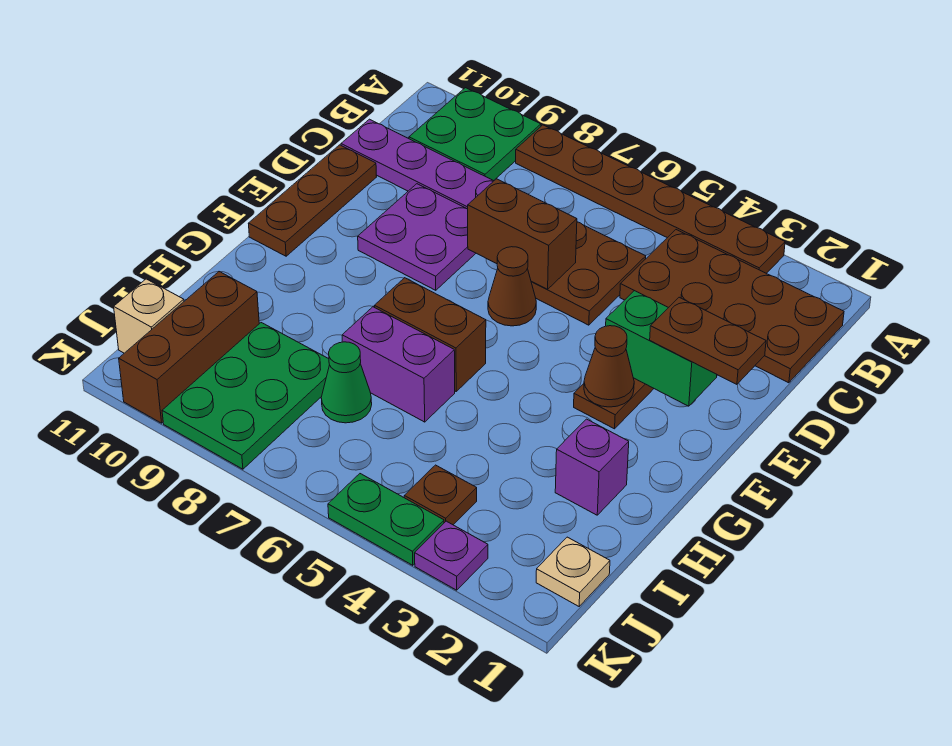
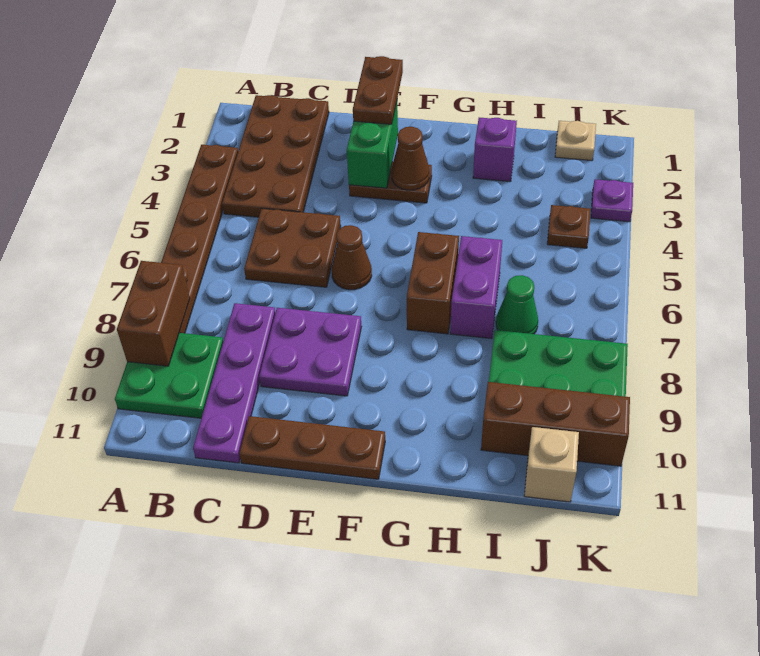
brown 1x2 brick [468,179,577,289] -> brown 1x2 brick moved to [117,261,190,366]
green 1x2 plate [328,474,444,565] -> none

